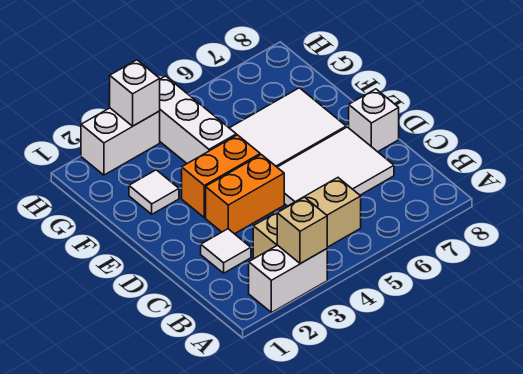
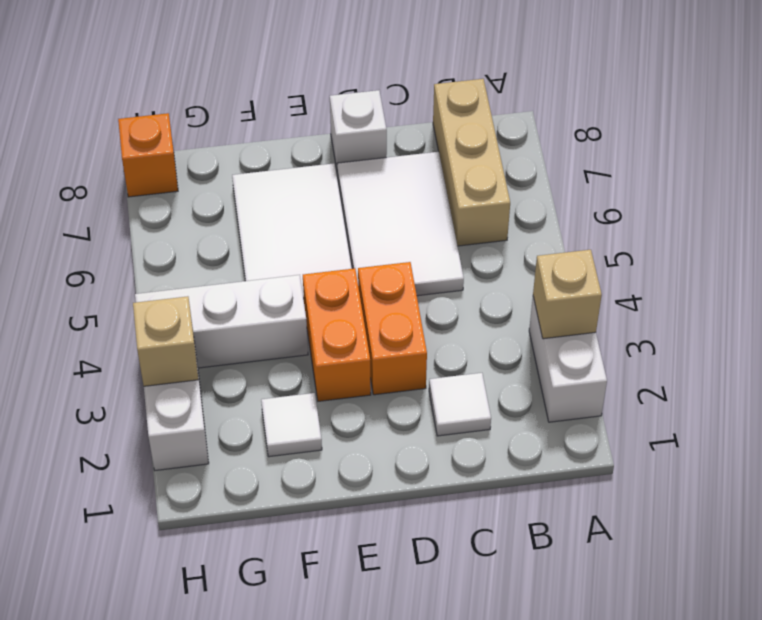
tan 1x3 brick [253,178,361,258] -> tan 1x3 brick moved to [433,79,510,246]
white 1x1 brick [110,60,160,126] -> tan 1x1 brick [133,296,199,386]
none -> orange 1x1 brick [118,113,178,197]

